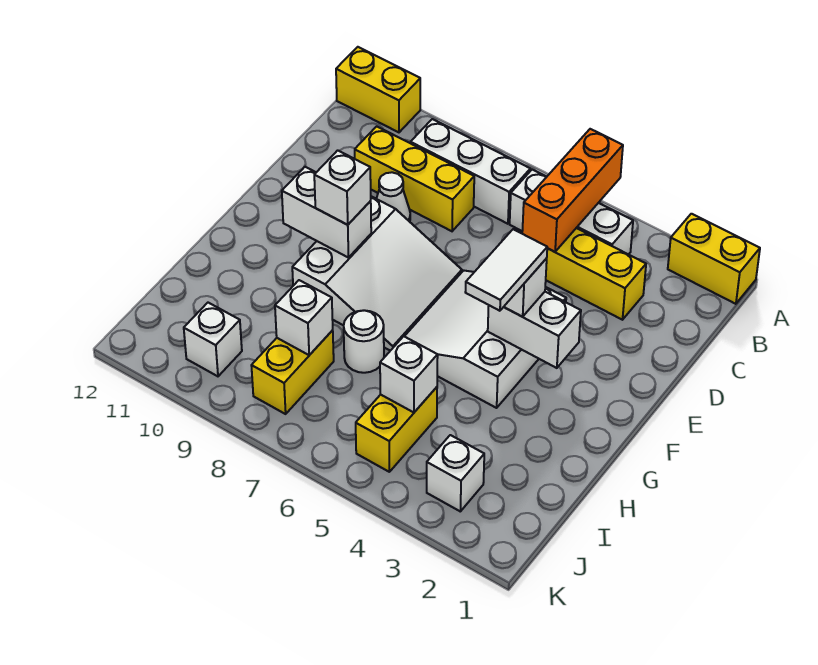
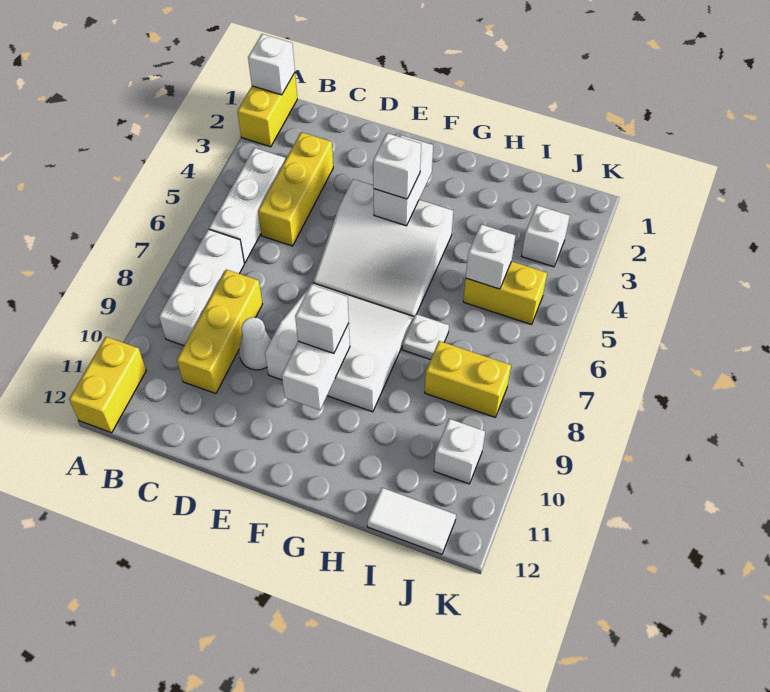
orange 1x3 brick [522,129,623,252] -> none
white 1x2 tile [465,229,547,311] -> white 1x2 tile moved to [367,488,456,554]
white 1x1 round brick [344,310,384,373] -> white 1x1 plate [403,314,449,360]
white 1x1 brick [275,280,333,355] -> white 1x1 brick moved to [248,34,295,95]

